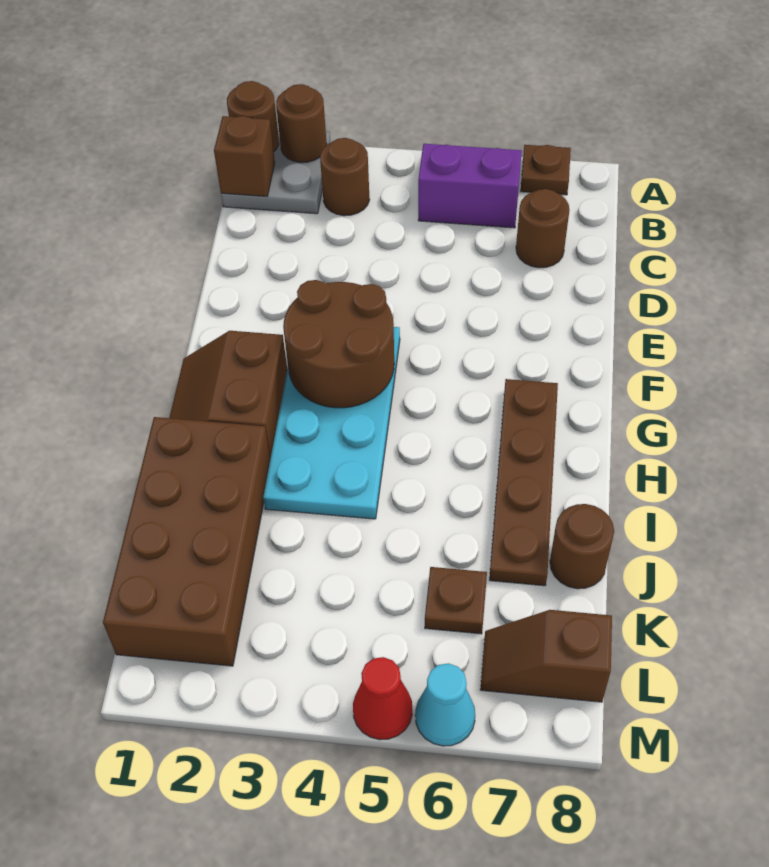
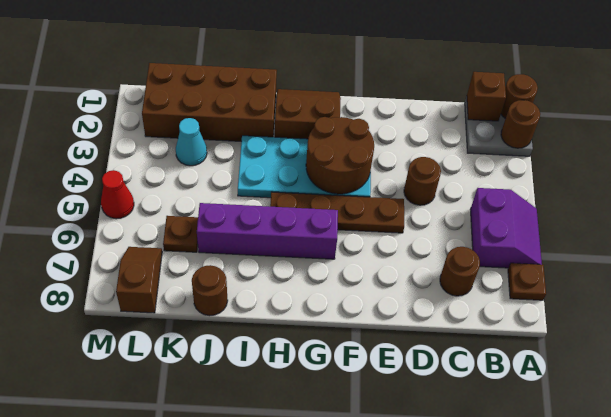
brown 1x1 round brick [320,138,370,216] -> brown 1x1 round brick moved to [404,157,441,205]
none -> purple 1x4 brick [197,203,338,259]
brown 1x4 plate [489,379,558,586] -> brown 1x4 plate moved to [270,192,404,233]
cyan 1x1 cone [415,663,475,746] -> cyan 1x1 cone moved to [176,118,207,166]

